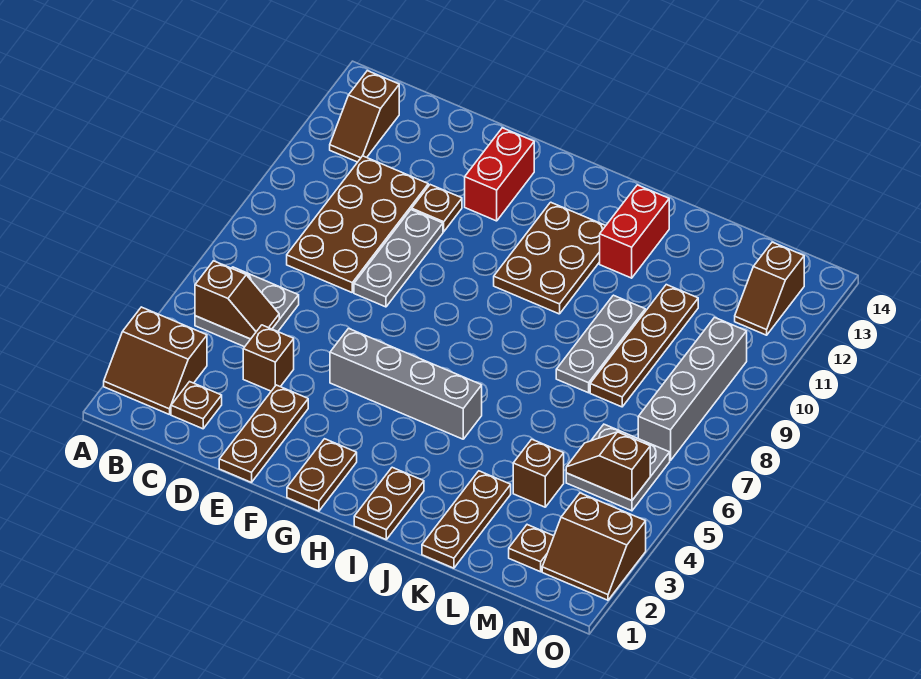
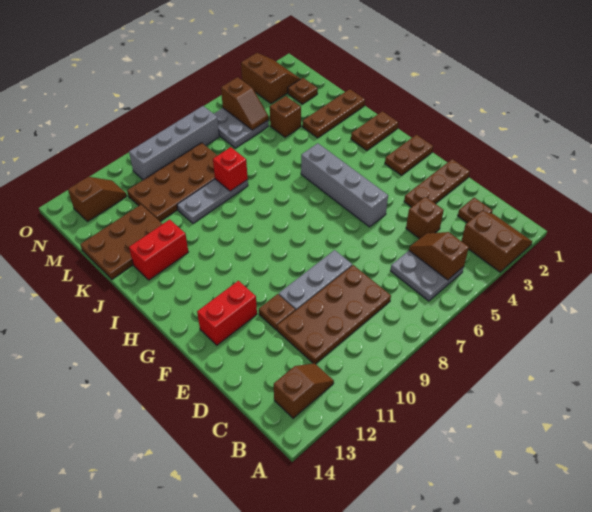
brown 2x3 plate [494,202,606,314] -> brown 2x3 plate moved to [80,205,162,279]
none -> red 1x1 brick [213,147,248,191]
brown 1x4 plate [590,285,698,407] -> brown 2x4 plate [127,143,218,221]

